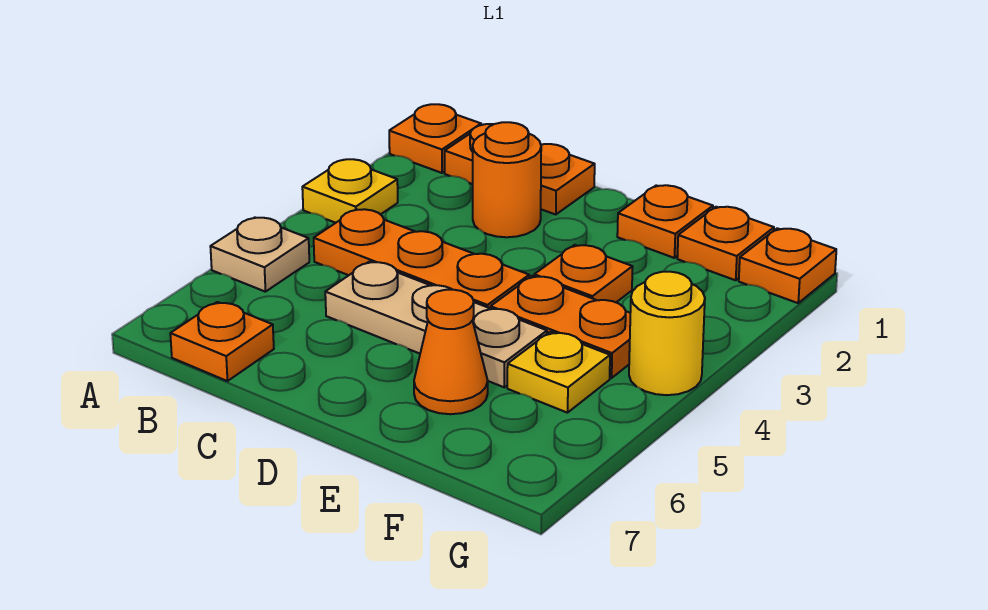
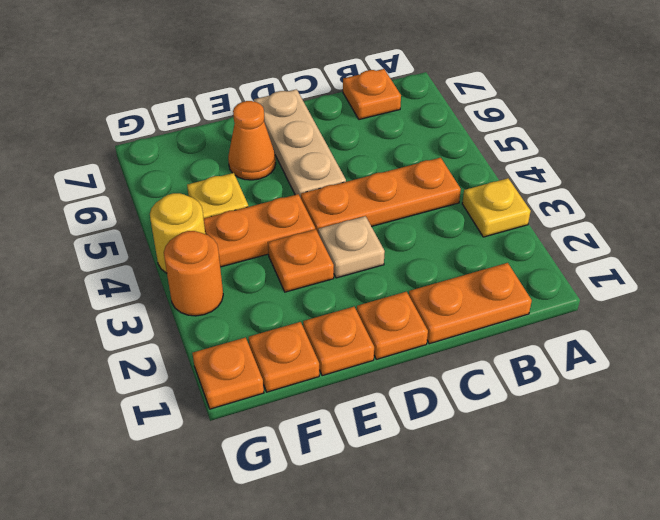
orange 1x1 plate [389,104,481,173] -> orange 1x1 plate moved to [357,292,428,359]
tan 1x1 plate [210,218,309,292] -> tan 1x1 plate moved to [318,216,385,278]
orange 1x1 round brick [473,122,541,237] -> orange 1x1 round brick moved to [164,231,223,316]
tan 1x3 plate [325,262,547,387] -> tan 1x3 plate turned to [254,89,346,198]

